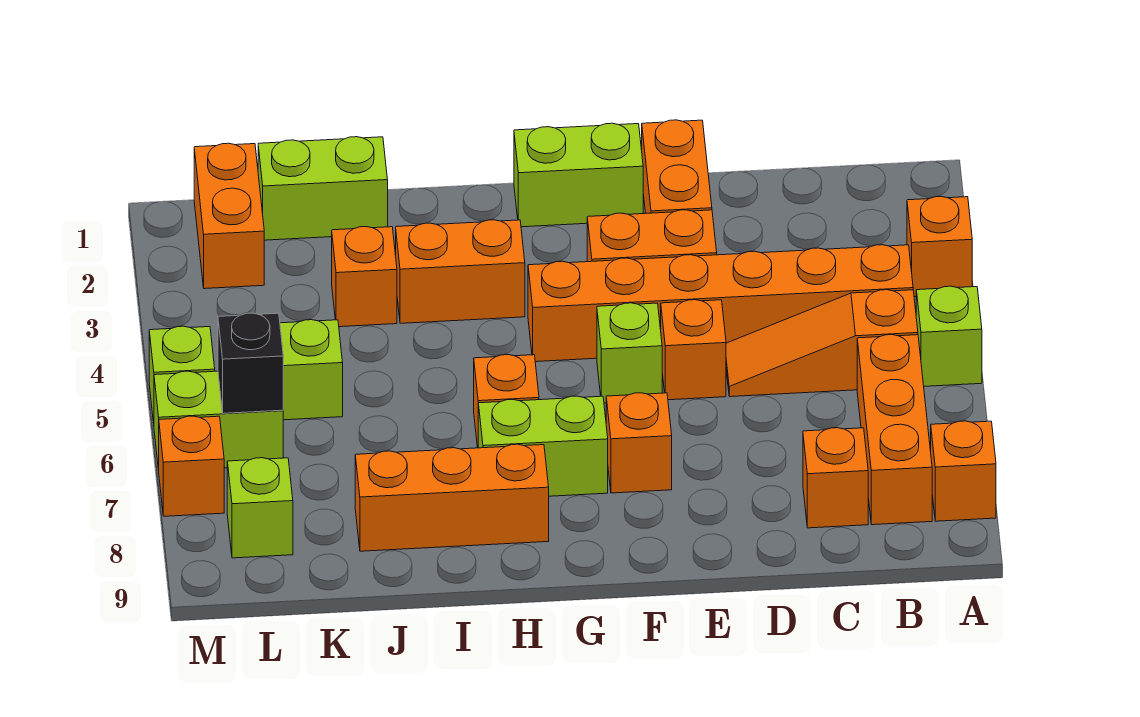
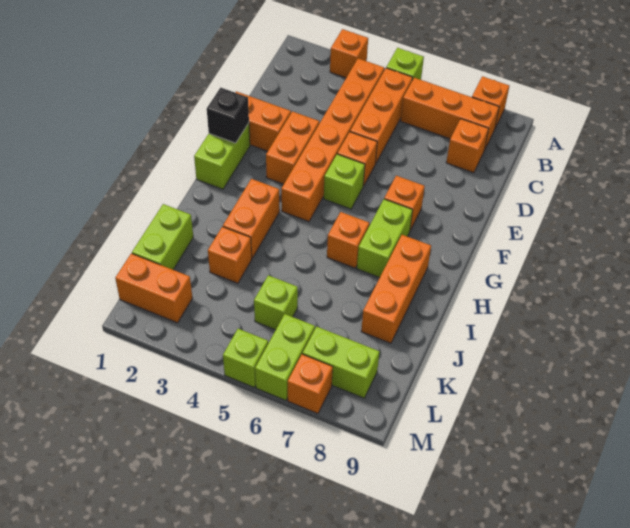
orange 1x3 slope [726,290,918,397] -> orange 1x3 brick [350,68,413,164]
black 1x1 brick [218,313,283,413] -> black 1x1 brick moved to [207,88,249,143]
lime 1x1 brick [227,458,293,558] -> lime 1x2 brick [303,326,380,398]

